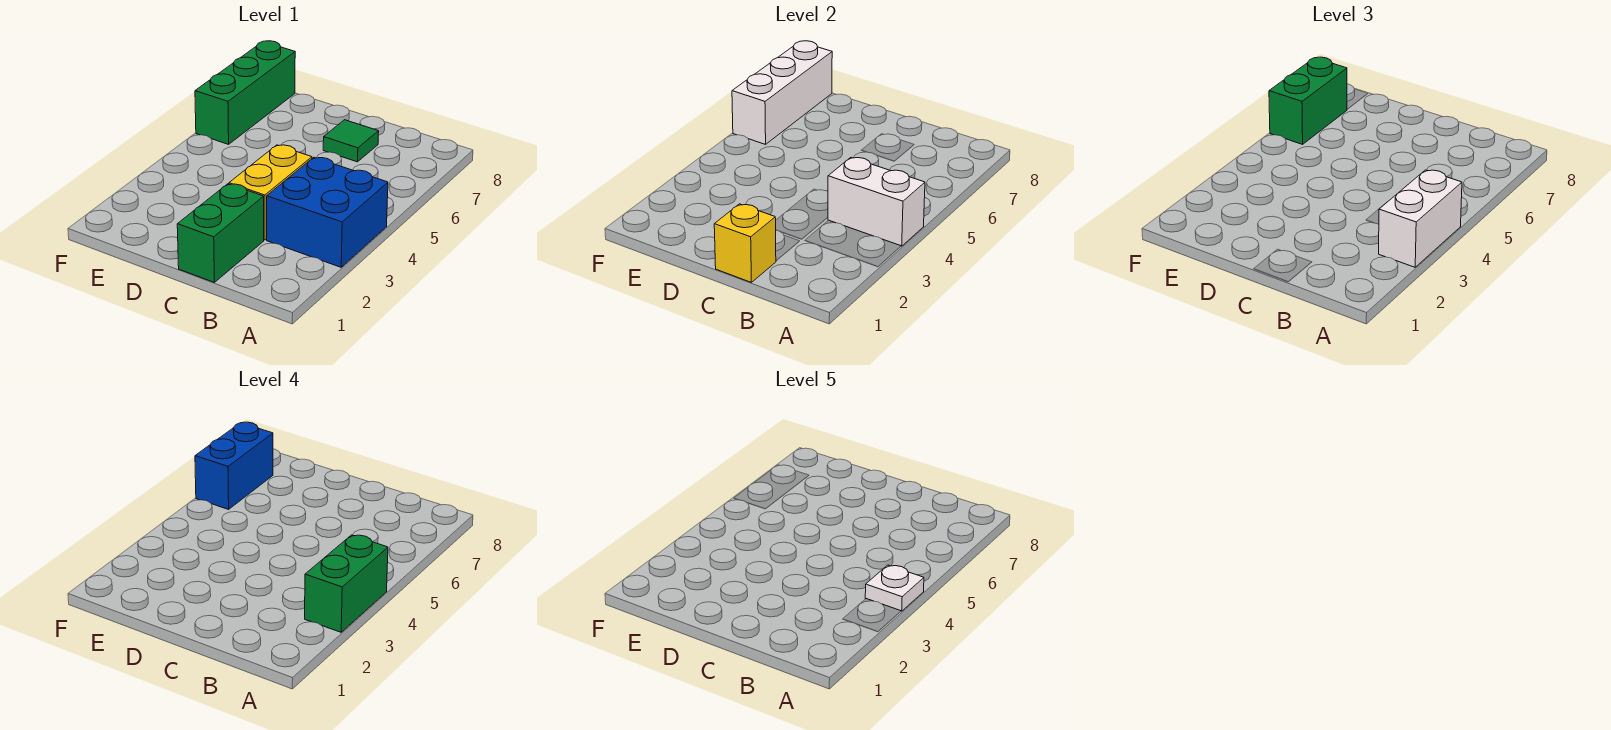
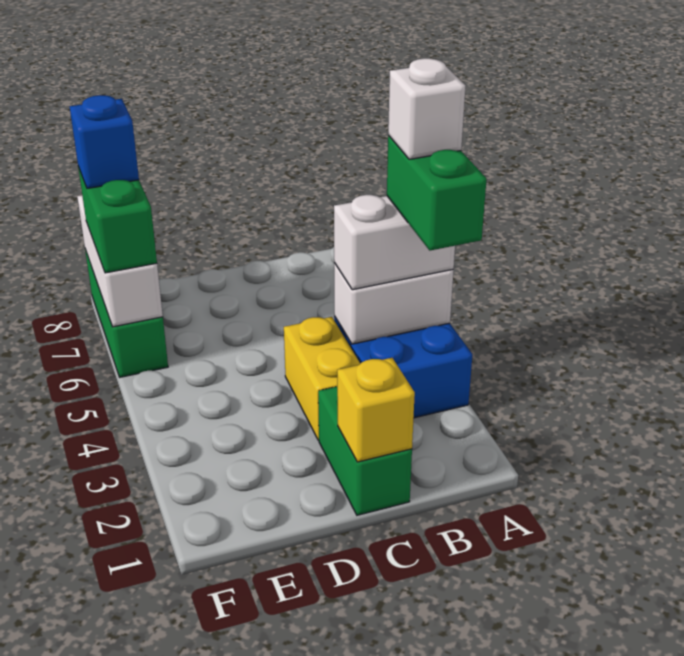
white 1x2 brick [1379,170,1462,267] -> white 1x2 brick turned to [334,195,455,290]
white 1x1 plate [865,565,924,611] -> white 1x1 brick [388,58,466,159]
green 1x1 tile [323,120,379,162] -> none
blue 1x2 brick [195,422,273,509] -> blue 1x1 brick [70,95,139,188]

